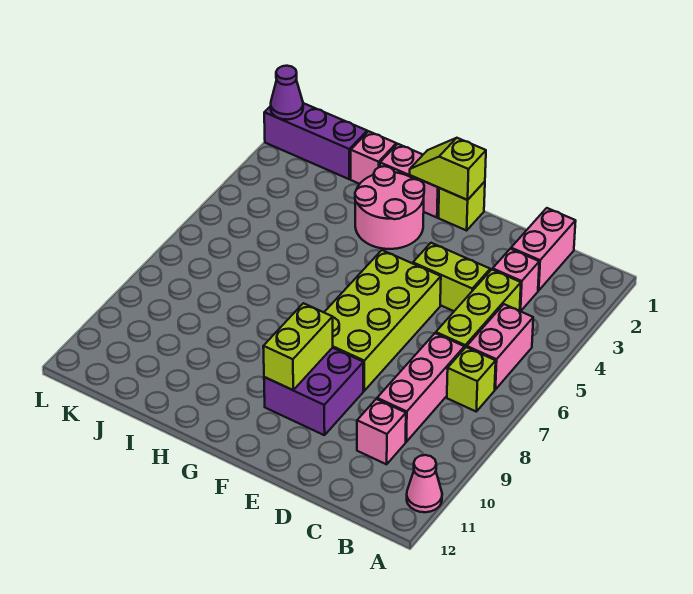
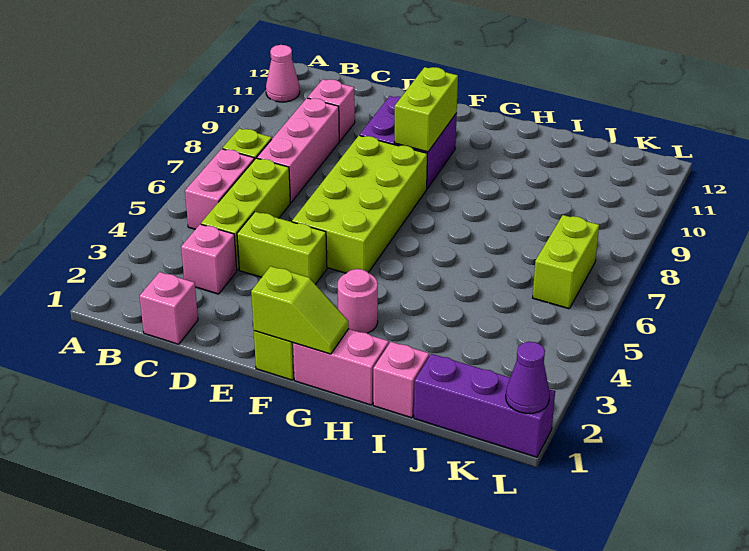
pink 1x2 brick [511,208,576,290] -> pink 1x1 brick [139,272,198,344]
pink 2x2 round brick [355,166,424,249] -> pink 1x1 round brick [338,269,378,333]
none -> lime 1x2 brick [533,215,599,309]

